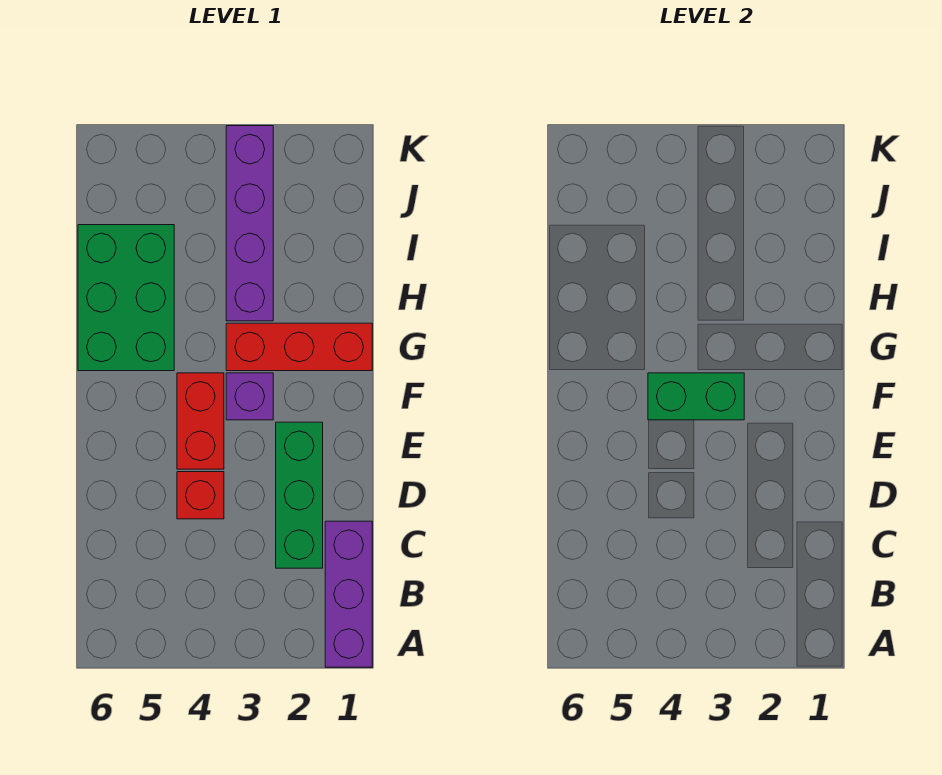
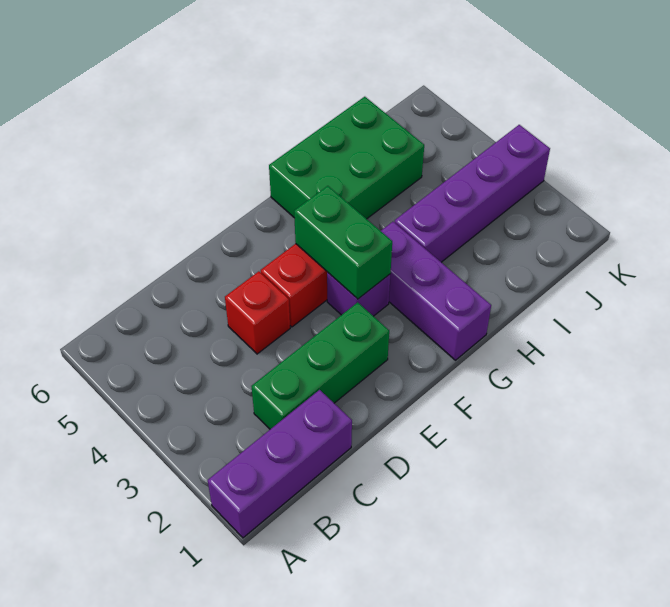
red 1x3 brick [226,323,372,371] -> purple 1x3 brick [381,222,491,360]

